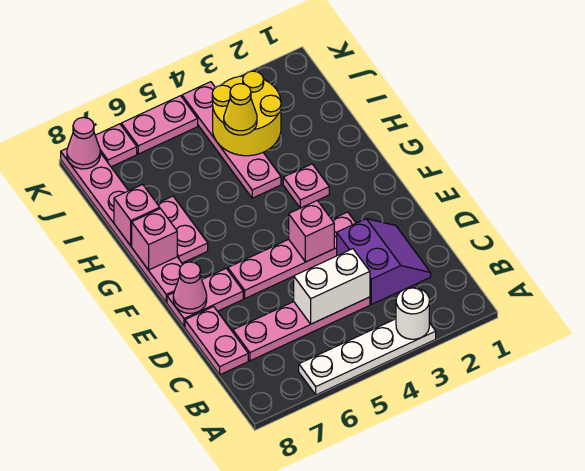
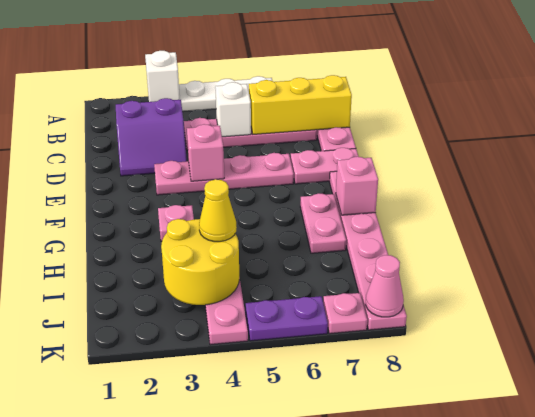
white 1x1 round brick [396,288,429,339] -> white 1x1 brick [145,51,180,102]
purple 2x2 slope [337,219,431,304] -> purple 2x2 slope turned to [116,98,187,176]
white 1x2 brick [294,249,370,324] -> white 1x1 brick [215,82,251,137]
none -> yellow 1x3 brick [249,75,352,134]
pink 1x1 cone [173,262,207,313] -> none
pink 1x1 brick [114,184,160,246] -> none
pink 1x2 plate [121,96,198,154] -> purple 1x2 plate [246,296,328,341]

